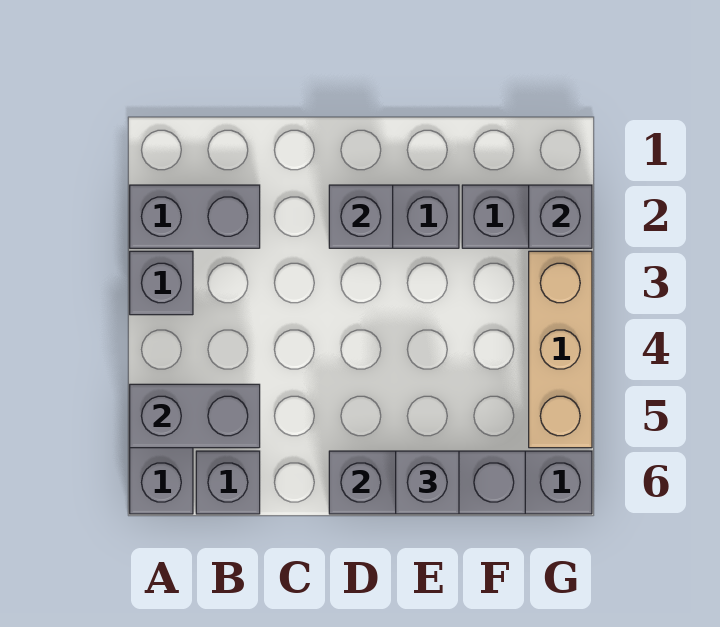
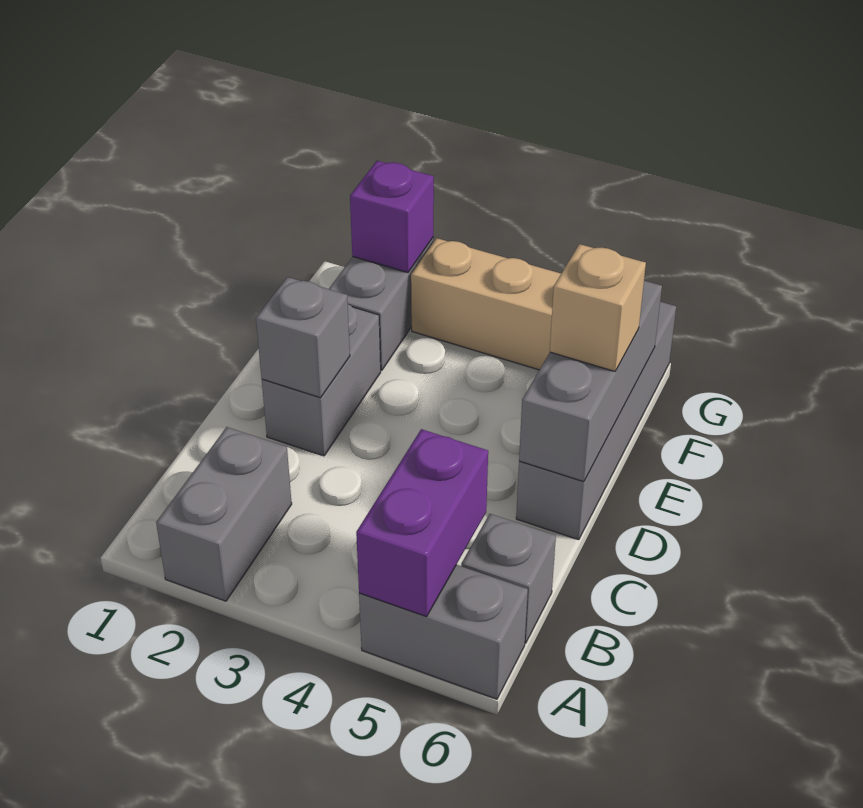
grey 1x1 brick [130,251,193,315] -> none
grey 1x2 brick [130,384,260,448] -> purple 1x2 brick [356,429,488,617]
grey 1x1 brick [396,451,459,514] -> tan 1x1 brick [550,244,646,371]
grey 1x1 brick [529,185,592,248] -> purple 1x1 brick [350,161,434,273]

